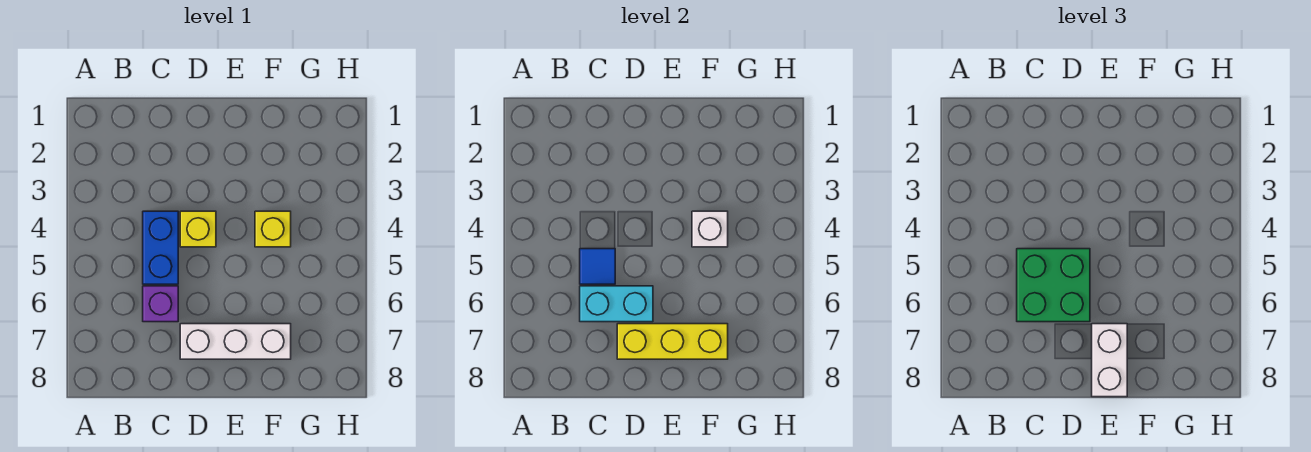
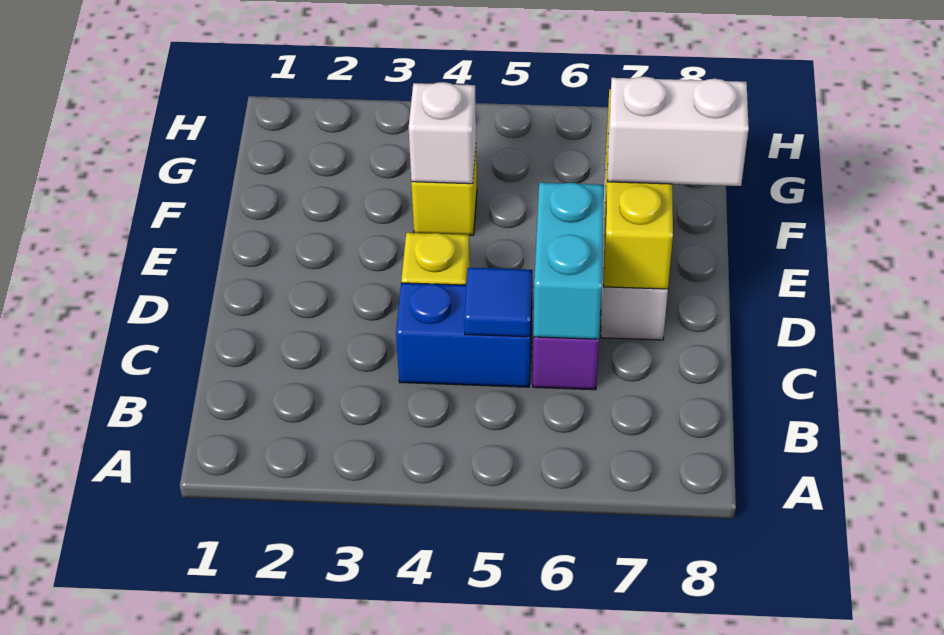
green 2x2 brick [1017,249,1090,322] -> none

